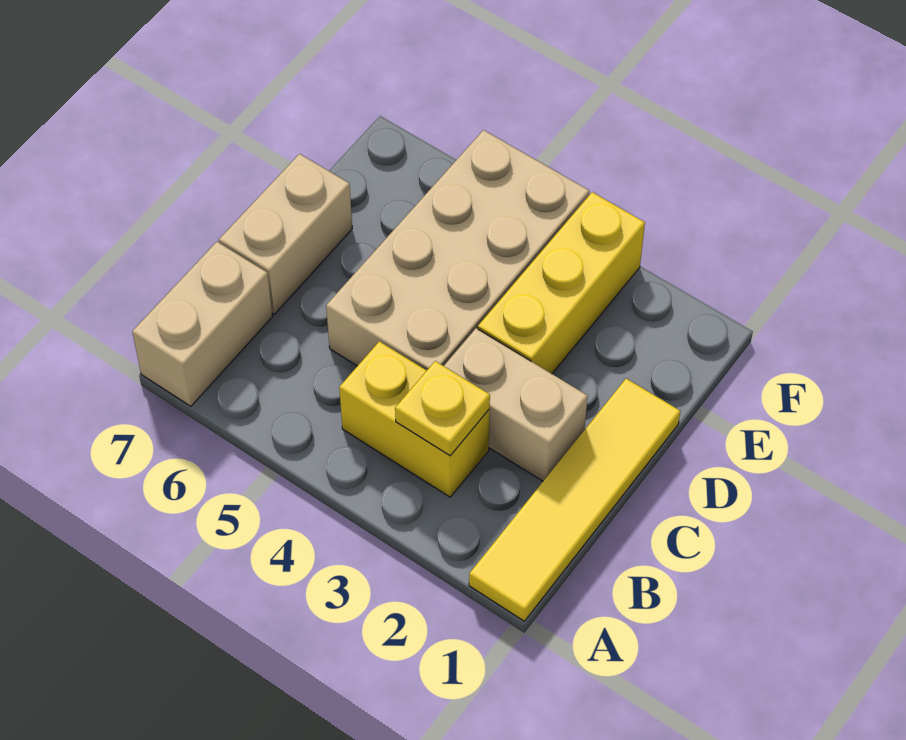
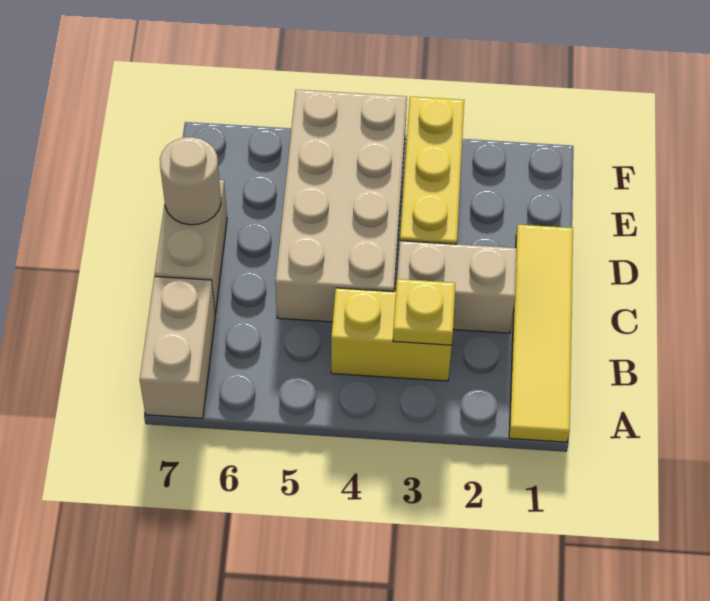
none -> tan 1x1 round brick [160,137,221,225]

